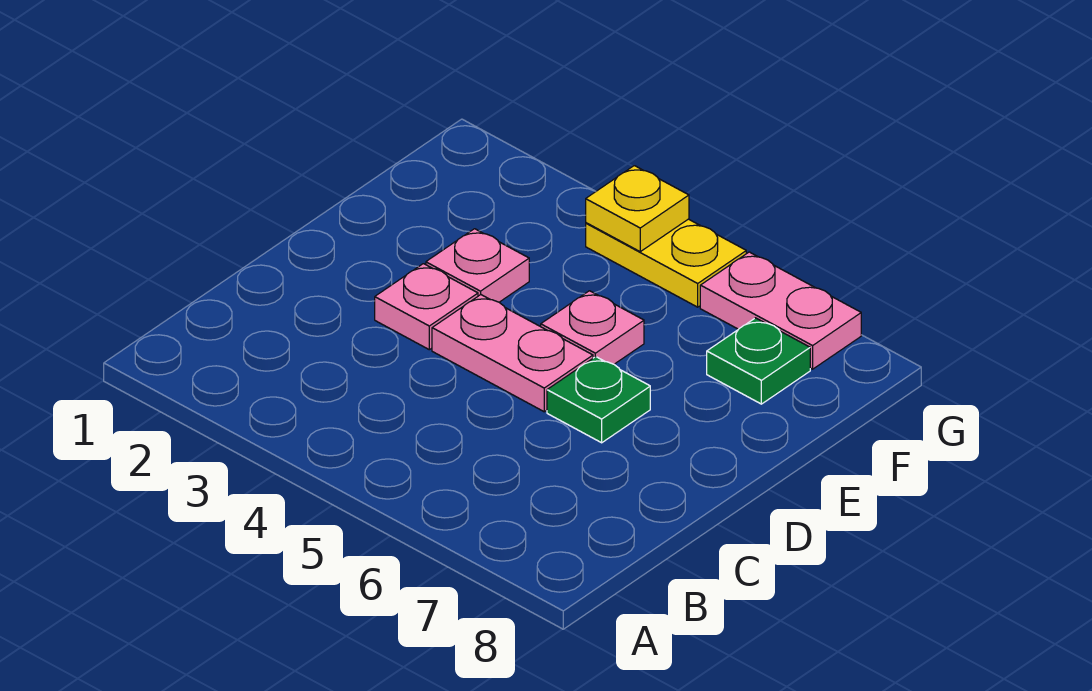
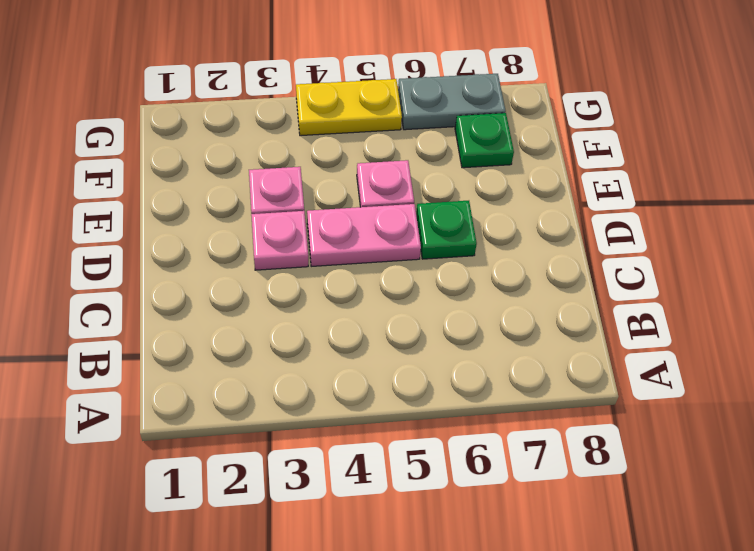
yellow 1x1 plate [586,166,689,252] -> none
pink 1x2 plate [700,252,861,369] -> grey 1x2 plate [398,74,506,130]

